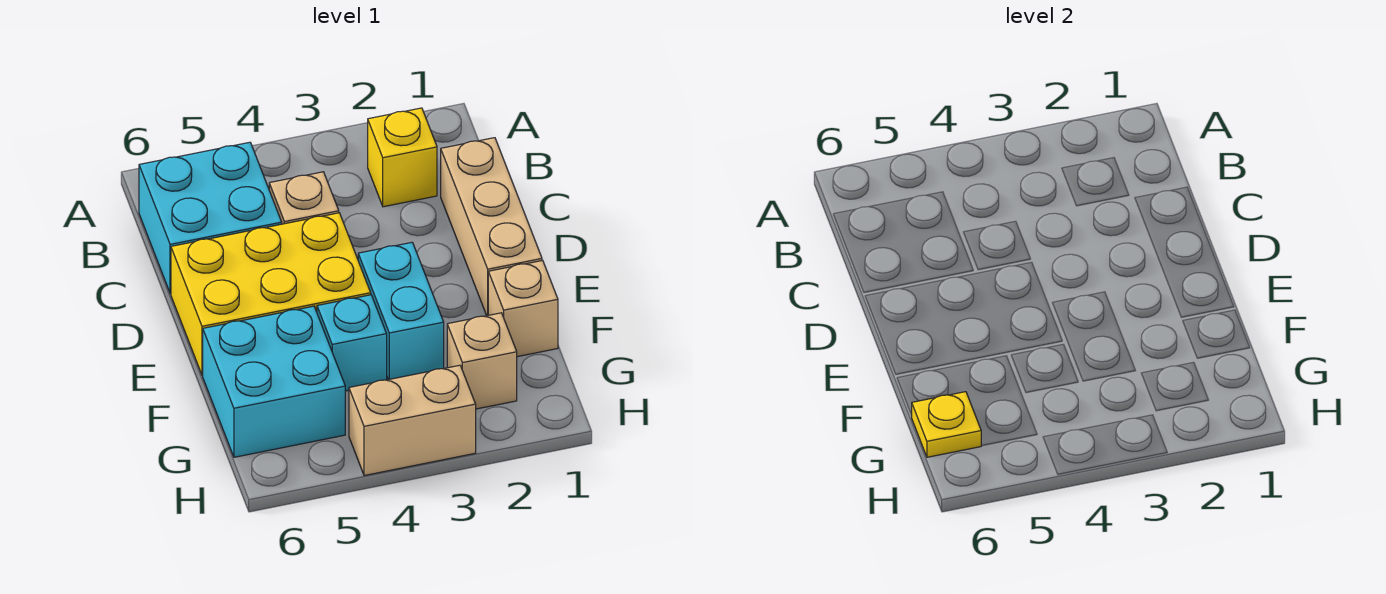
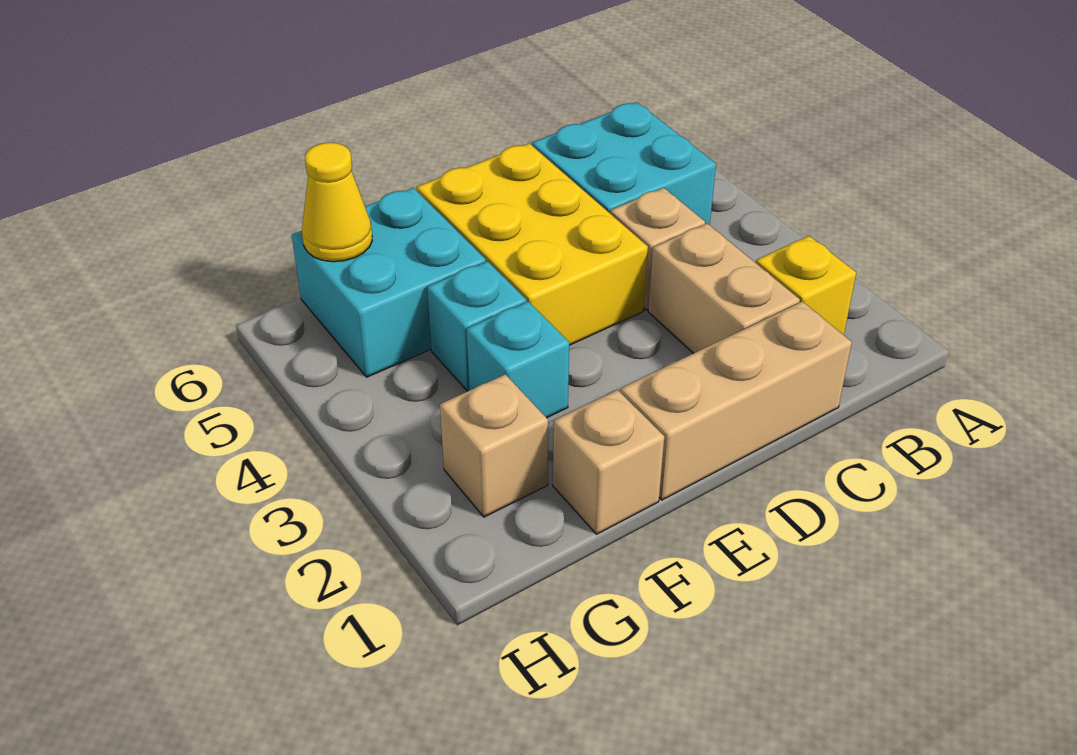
cyan 1x2 brick [358,242,444,380] -> cyan 1x1 brick [467,302,569,418]
yellow 1x1 plate [912,392,981,457] -> yellow 1x1 cone [302,143,372,262]
tan 1x2 brick [349,365,476,476] -> tan 1x2 brick moved to [648,223,800,353]

